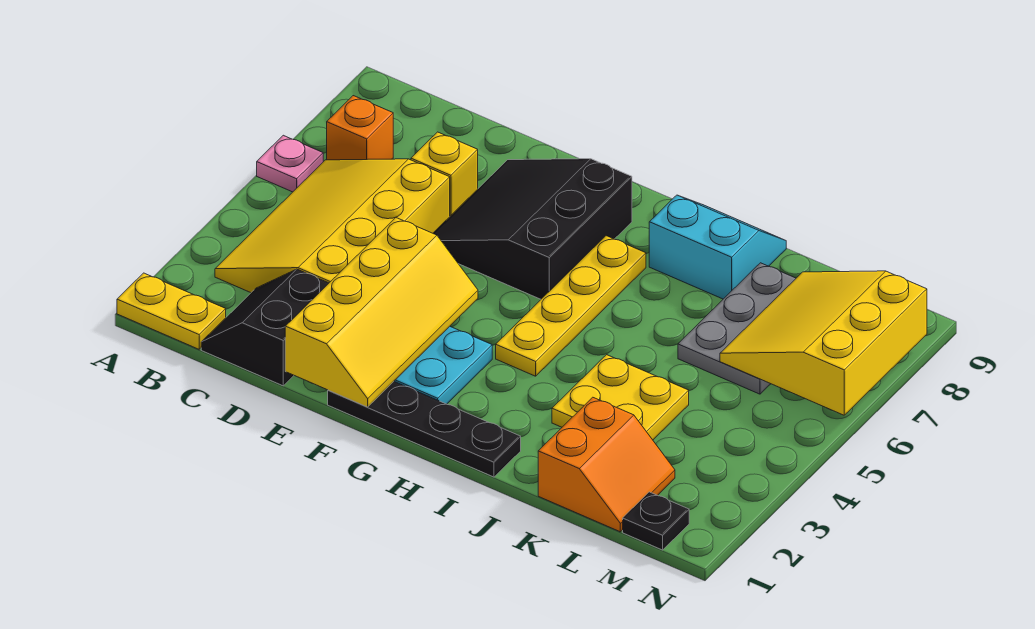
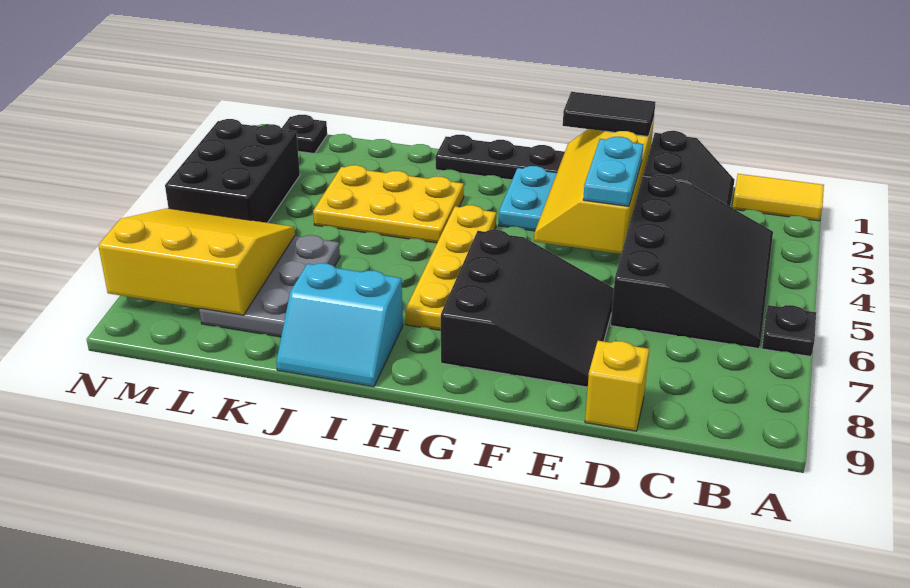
yellow 1x2 plate [117,273,226,349] -> yellow 1x2 tile [732,174,824,221]
pink 1x1 plate [257,135,323,192] -> black 1x1 plate [762,305,816,356]
yellow 3x4 slope [215,159,450,293] -> black 3x4 slope [611,175,773,348]
orange 1x1 brick [327,96,393,160] -> none
yellow 1x1 brick [411,132,478,216] -> yellow 1x1 brick moved to [585,341,649,431]
none -> black 1x2 tile [563,92,655,137]
none -> cyan 1x2 plate [583,137,643,206]
yellow 2x2 plate [552,355,689,440] -> yellow 2x3 plate [313,165,464,243]
orange 2x2 slope [538,397,675,532] -> none
yellow 3x3 slope [720,271,927,415] -> yellow 3x3 slope turned to [98,208,295,315]
none -> black 2x3 brick [165,119,300,223]

